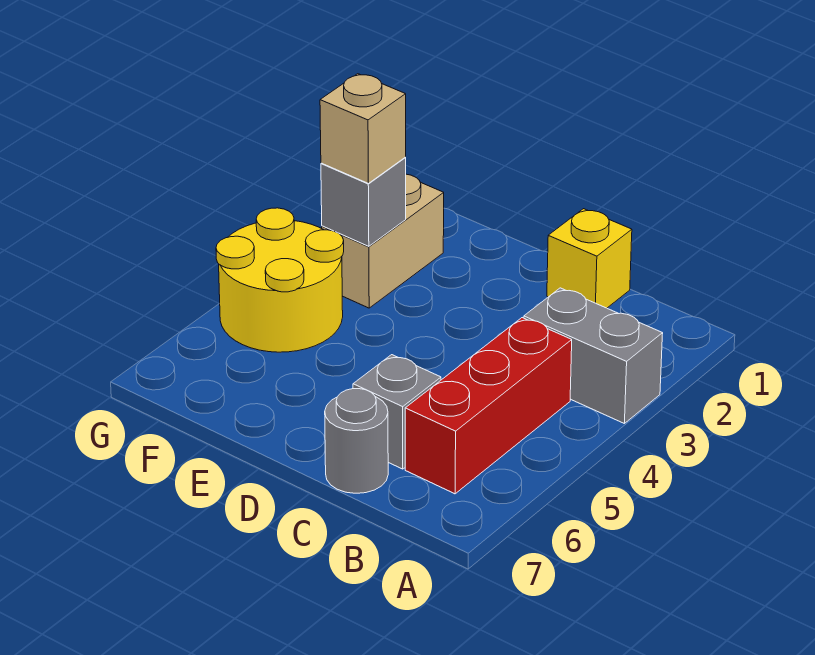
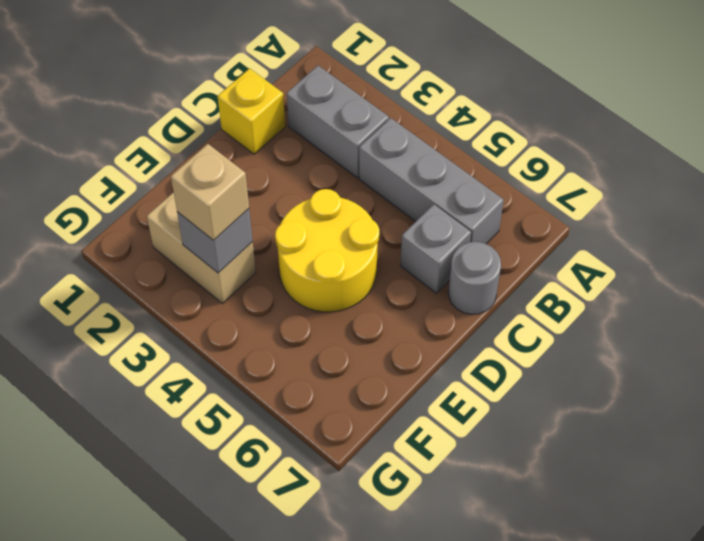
grey 1x2 brick [524,288,663,423] -> grey 1x2 brick turned to [287,66,389,178]
red 1x3 brick [405,318,572,494] -> grey 1x3 brick [359,118,504,244]
yellow 2x2 round brick [216,208,344,352] -> yellow 2x2 round brick moved to [275,189,379,312]

